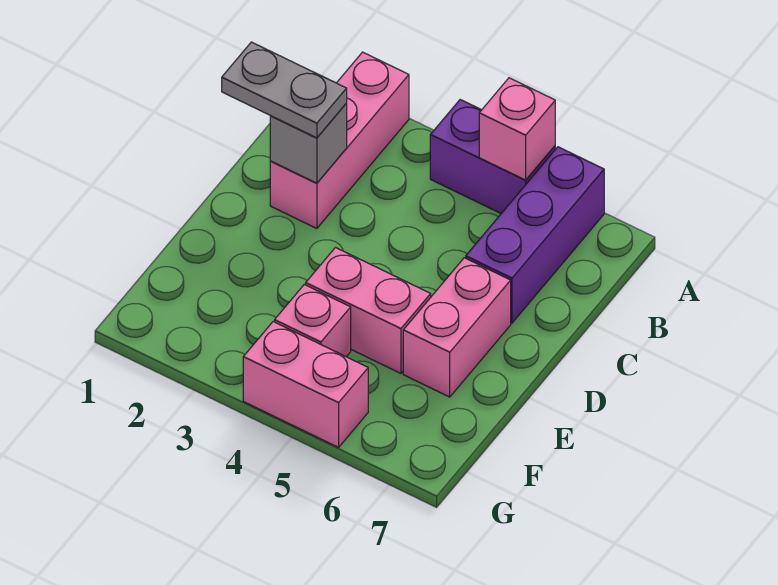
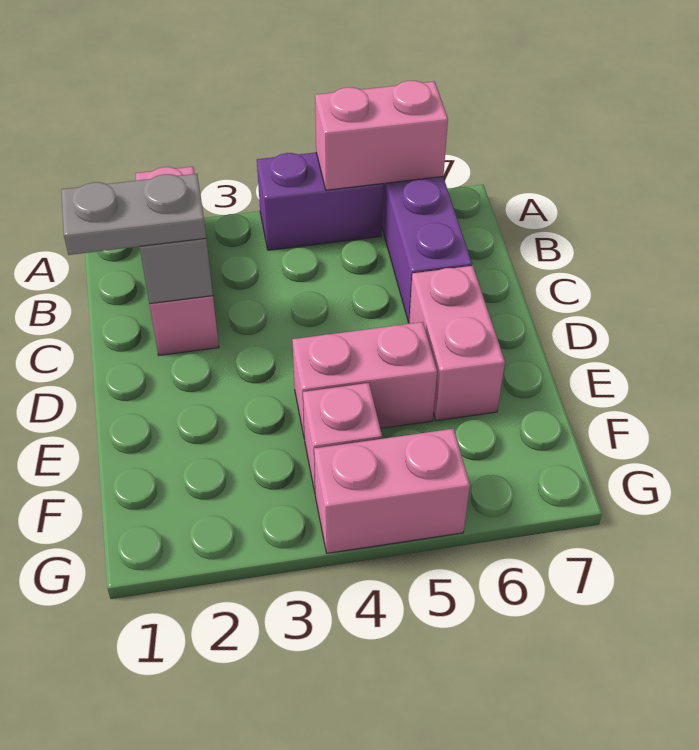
pink 1x1 brick [479,78,555,180] -> pink 1x2 brick [315,81,448,190]

